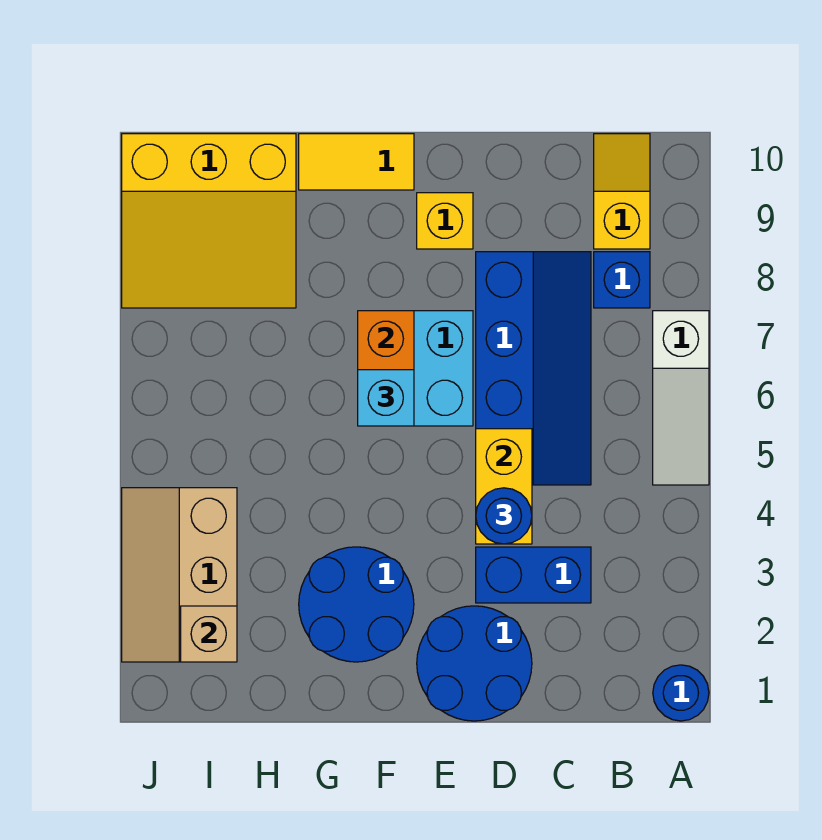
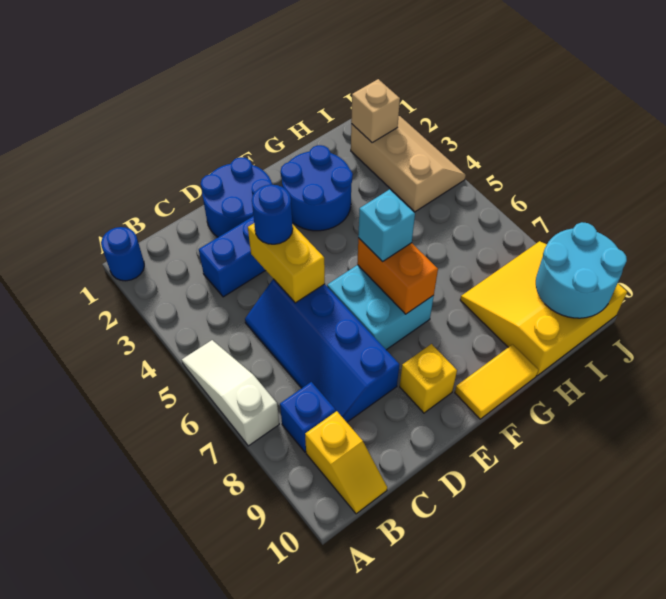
none -> cyan 2x2 round brick [536,222,627,318]

